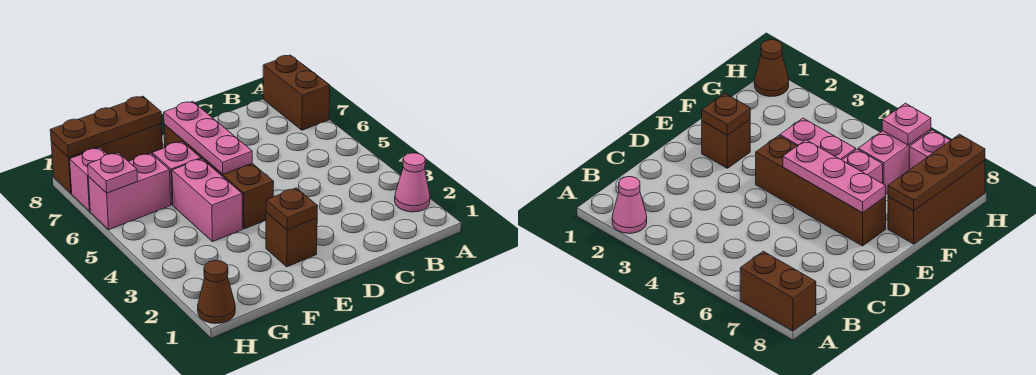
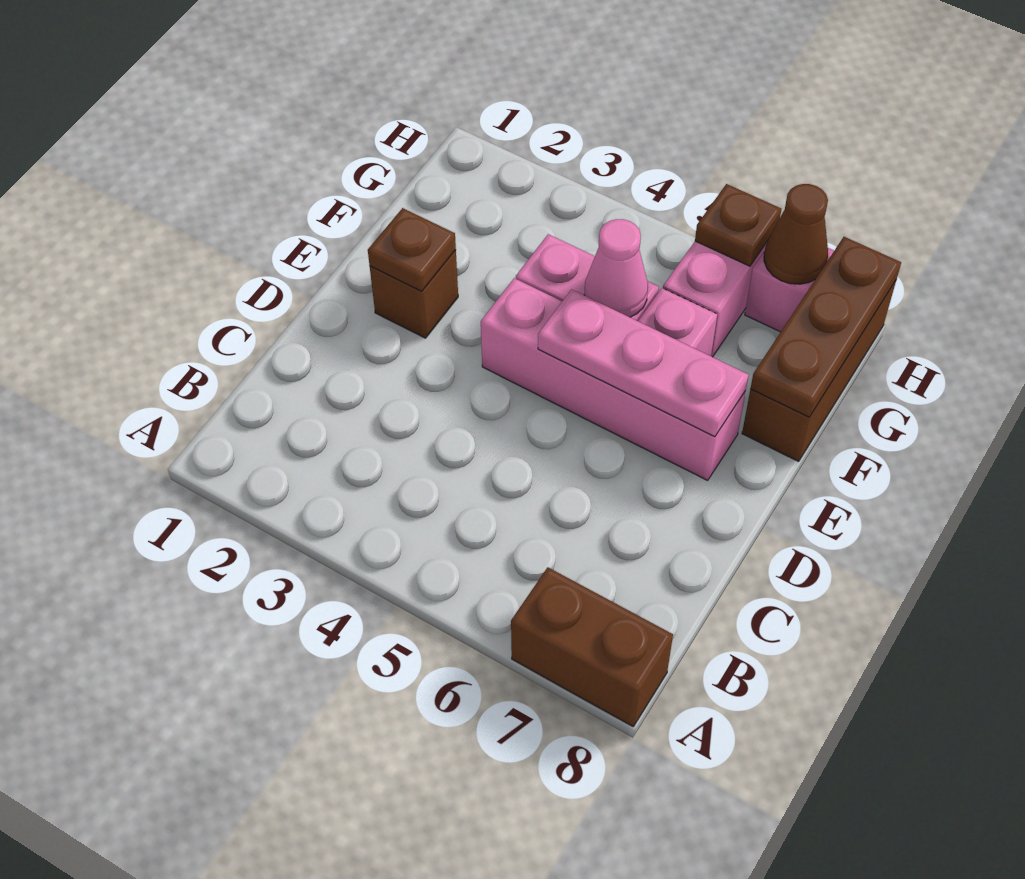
pink 1x1 cone [395,153,430,212] -> pink 1x1 cone moved to [584,219,648,317]
brown 1x4 brick [164,124,274,229] -> pink 1x4 brick [481,278,746,480]
brown 1x1 cone [198,260,235,324] -> brown 1x1 cone moved to [764,184,828,284]
pink 1x1 plate [88,153,138,193] -> brown 1x1 plate [695,184,781,266]

